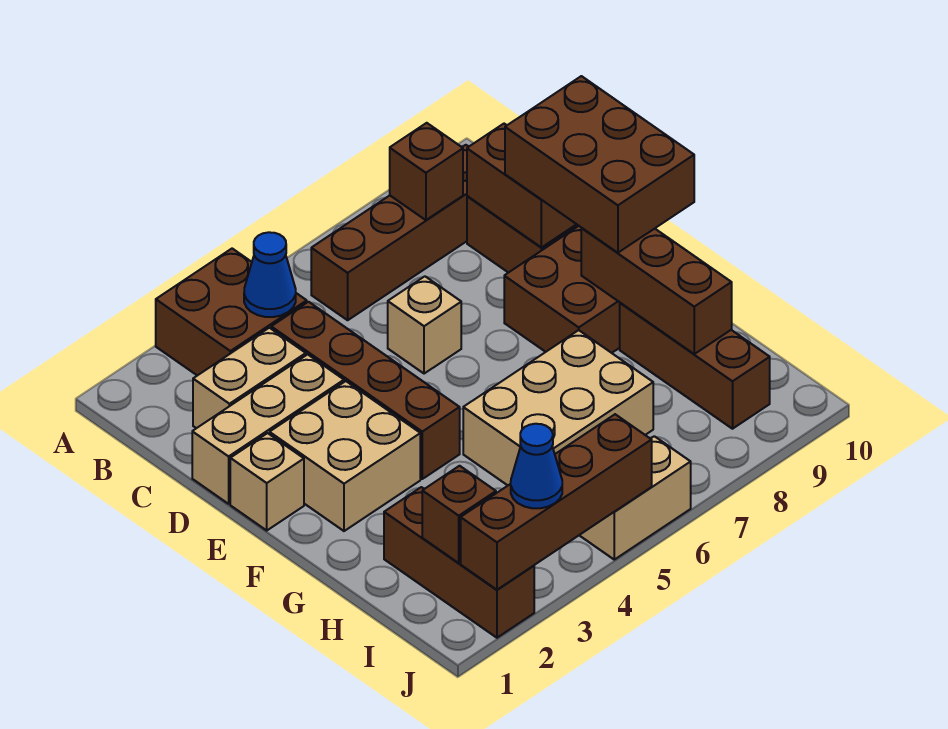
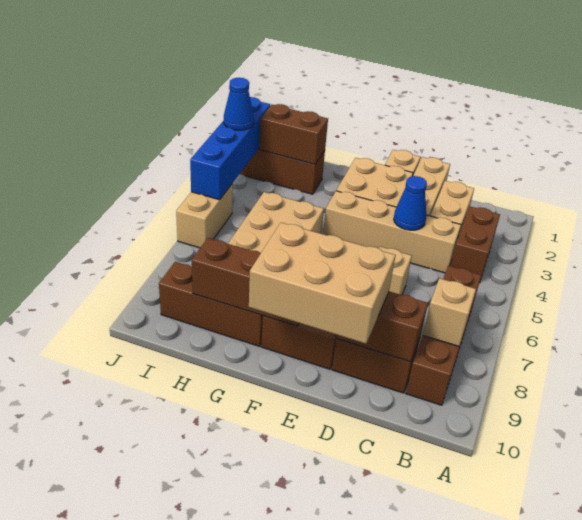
brown 2x2 brick [156,249,307,376] -> brown 1x2 brick [451,207,500,283]
blue 1x1 cone [244,232,296,317] -> blue 1x1 cone moved to [394,176,427,230]
brown 1x1 brick [390,123,463,220] -> tan 1x1 brick [423,278,476,346]
brown 1x4 brick [271,302,460,479] -> tan 1x4 brick [323,191,461,273]
brown 2x3 brick [505,76,694,253] -> tan 2x3 brick [249,223,396,344]
brown 1x1 brick [422,466,496,563] -> brown 1x2 brick [259,104,328,164]
brown 1x4 brick [461,414,652,590] -> blue 1x4 brick [190,97,270,200]

